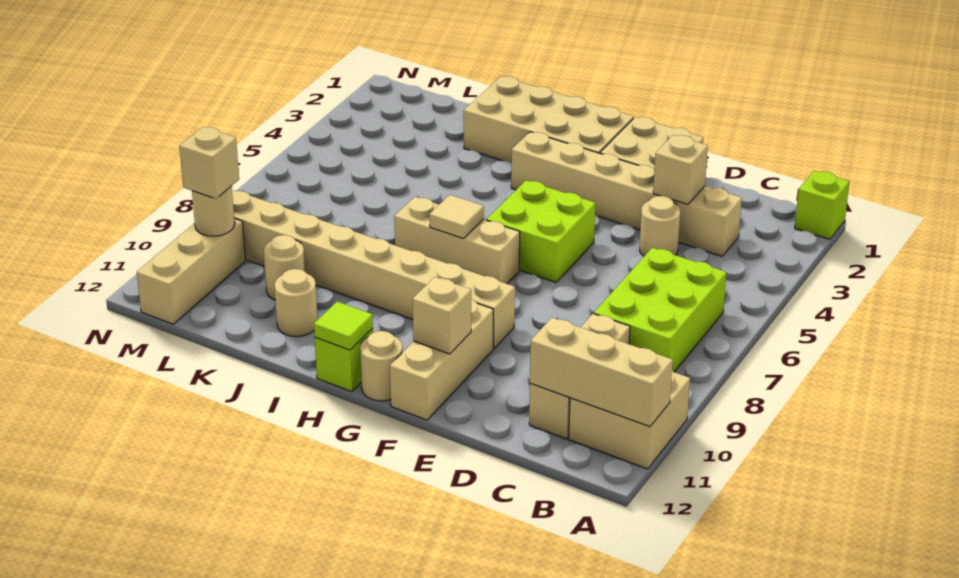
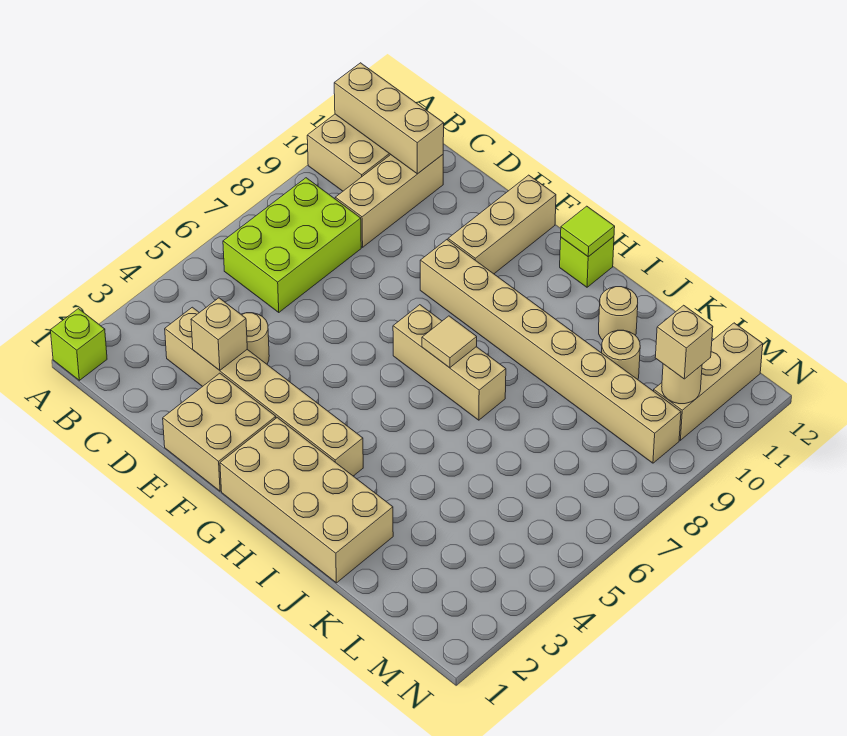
lime 2x2 brick [486,180,595,282] -> none
tan 1x1 brick [413,277,471,354] -> none
tan 1x1 round brick [360,331,403,401] -> none

